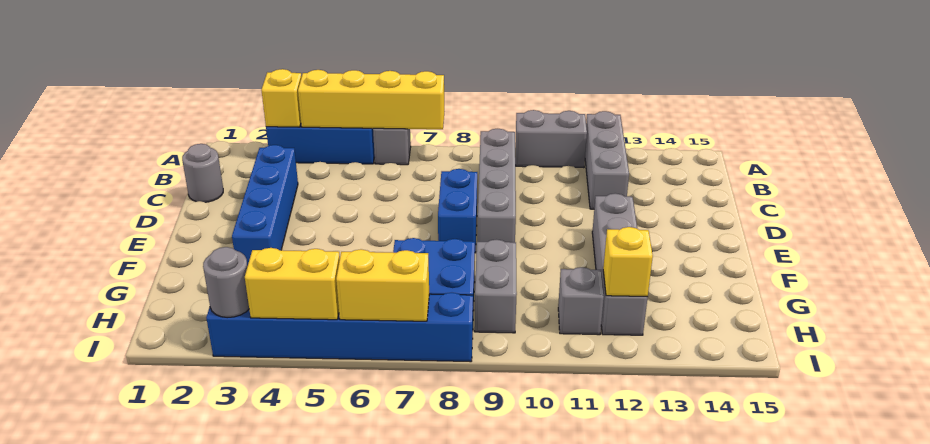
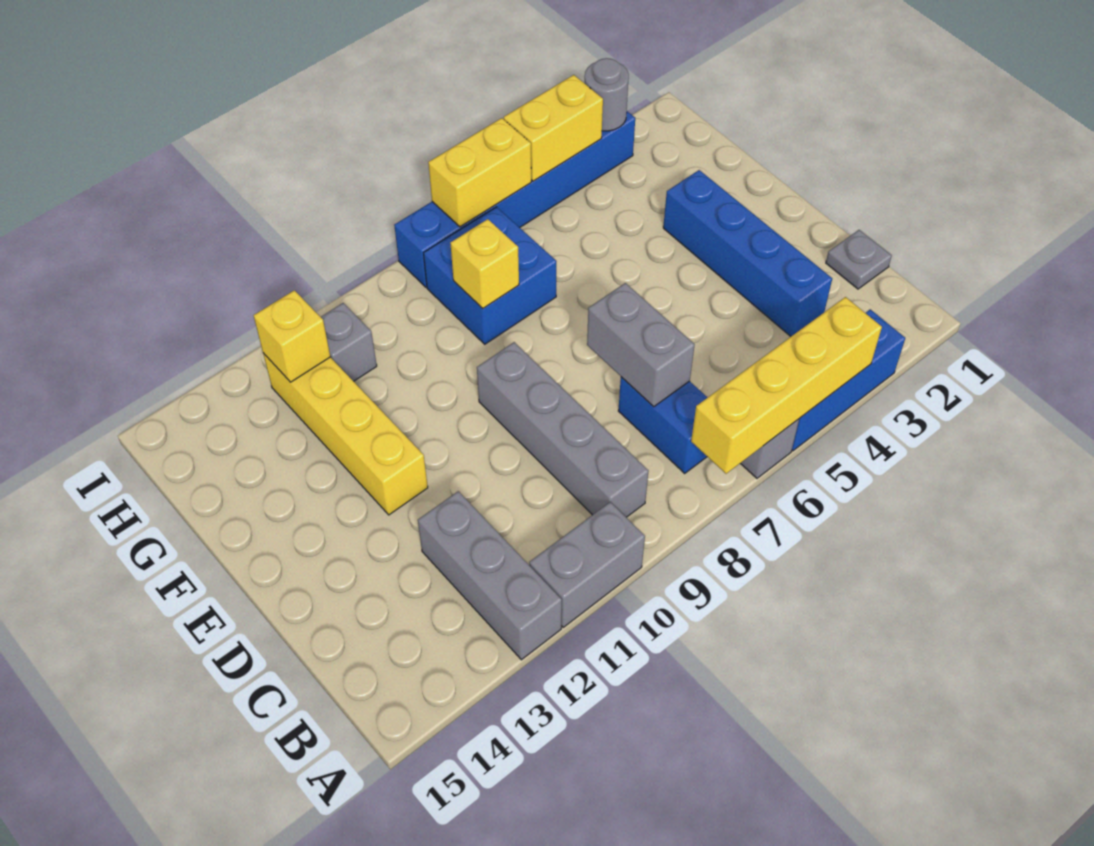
yellow 1x1 brick [261,69,301,127] -> yellow 1x1 brick moved to [450,219,519,308]
grey 1x1 round brick [182,144,223,202] -> grey 1x1 plate [826,230,892,289]
blue 1x2 brick [438,169,477,253] -> blue 1x2 brick moved to [618,377,708,473]
grey 1x4 brick [592,193,648,335] -> yellow 1x4 brick [263,353,428,515]
grey 1x2 brick [475,240,517,333] -> grey 1x2 brick moved to [587,283,695,407]

